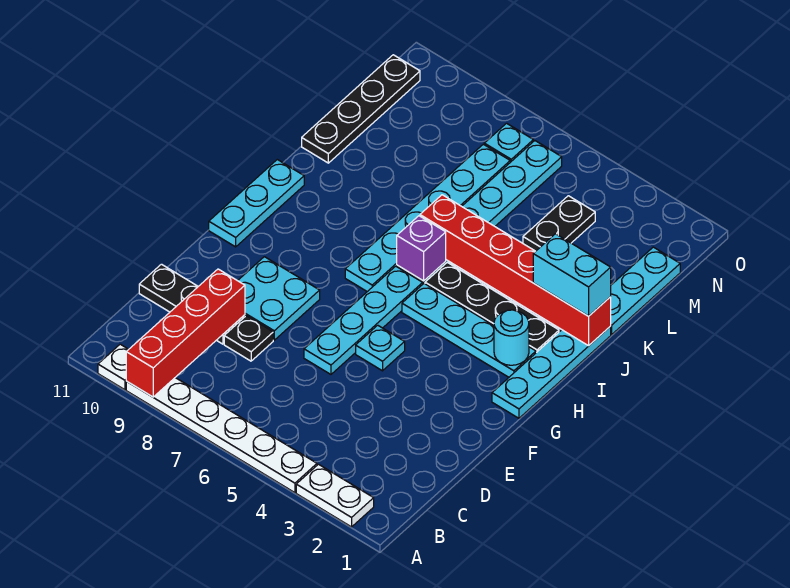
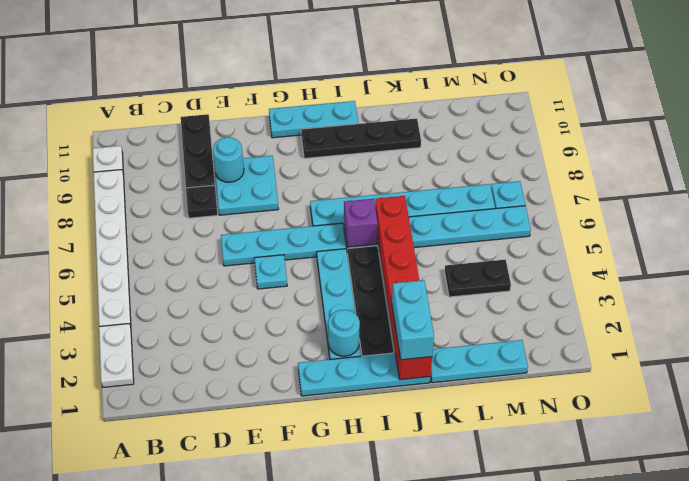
red 1x4 brick [126,269,245,397] -> none
none -> cyan 1x1 round brick [213,137,244,182]
black 1x4 plate [302,55,420,163] -> black 1x4 plate moved to [301,119,421,158]

